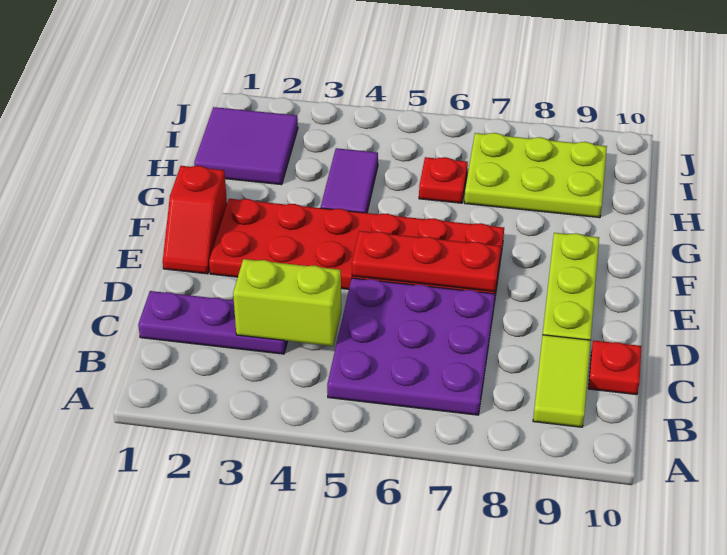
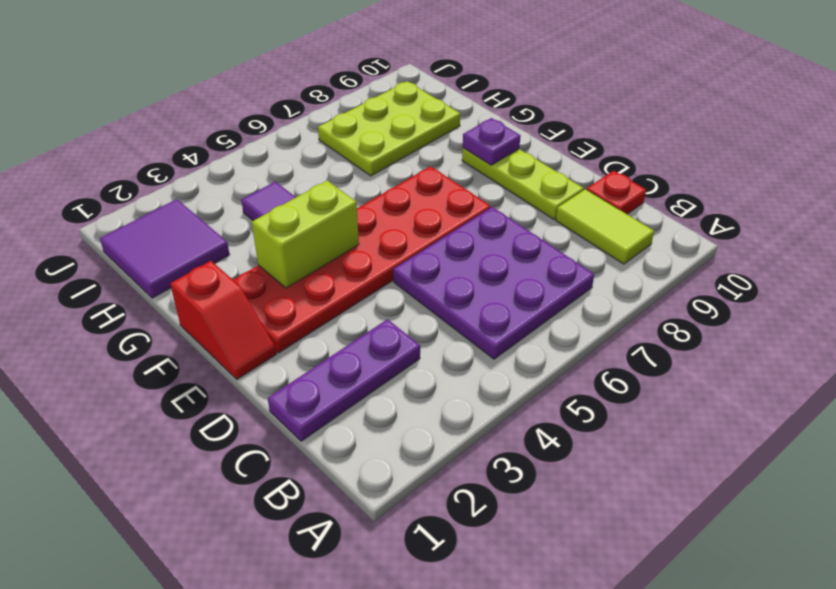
lime 1x2 brick [233,259,341,346] -> lime 1x2 brick moved to [252,181,359,288]
red 1x3 plate [352,231,501,292] -> none
none -> purple 1x1 plate [463,118,521,165]
red 1x1 plate [419,157,468,203] -> none

